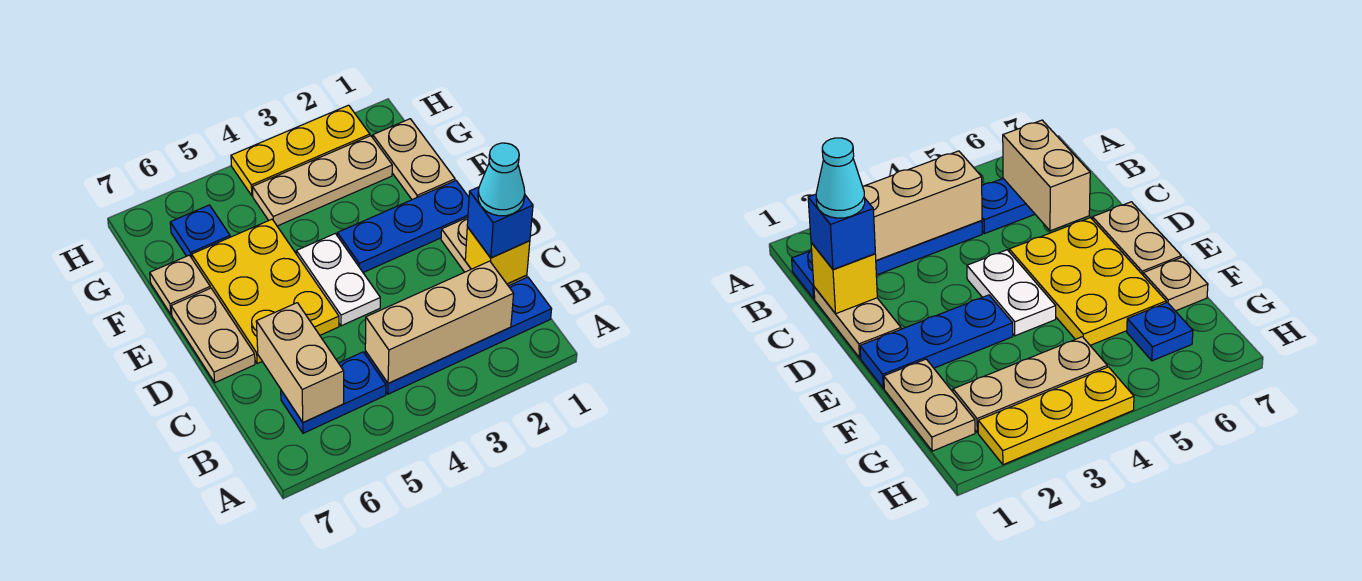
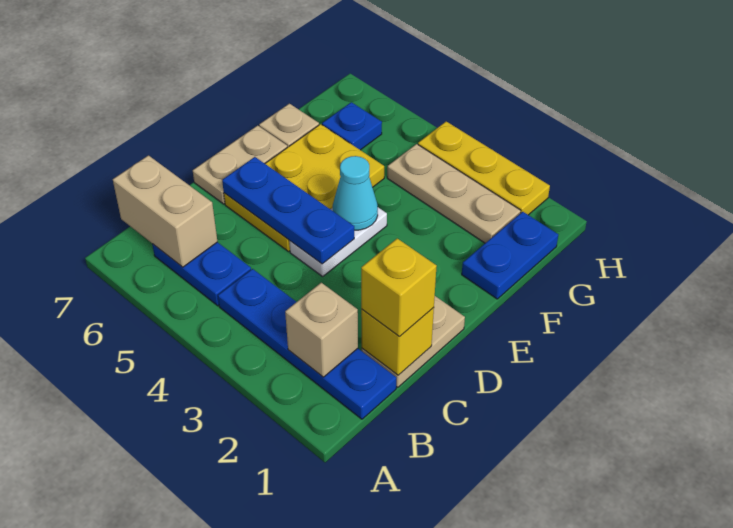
tan 1x3 brick [365,261,514,383] -> tan 1x1 brick [285,283,358,377]
tan 1x2 brick [256,303,344,423] -> tan 1x2 brick turned to [113,155,217,267]
blue 1x1 brick [467,187,533,258] -> yellow 1x1 brick [361,238,437,336]
cyan 1x1 cone [478,143,525,216] -> cyan 1x1 cone moved to [333,156,378,230]
blue 1x3 plate [337,181,469,272] -> blue 1x3 plate moved to [222,157,354,264]
tan 1x2 plate [373,119,455,200] -> blue 1x2 plate [462,212,558,299]

